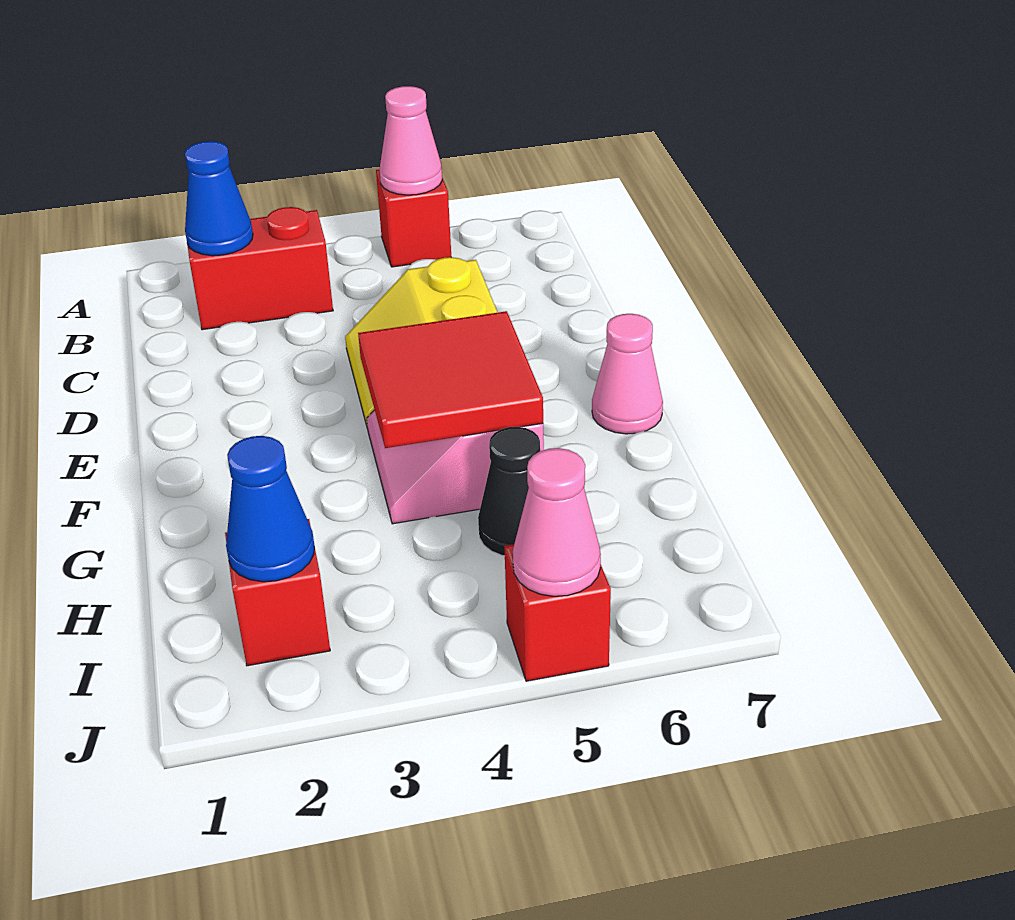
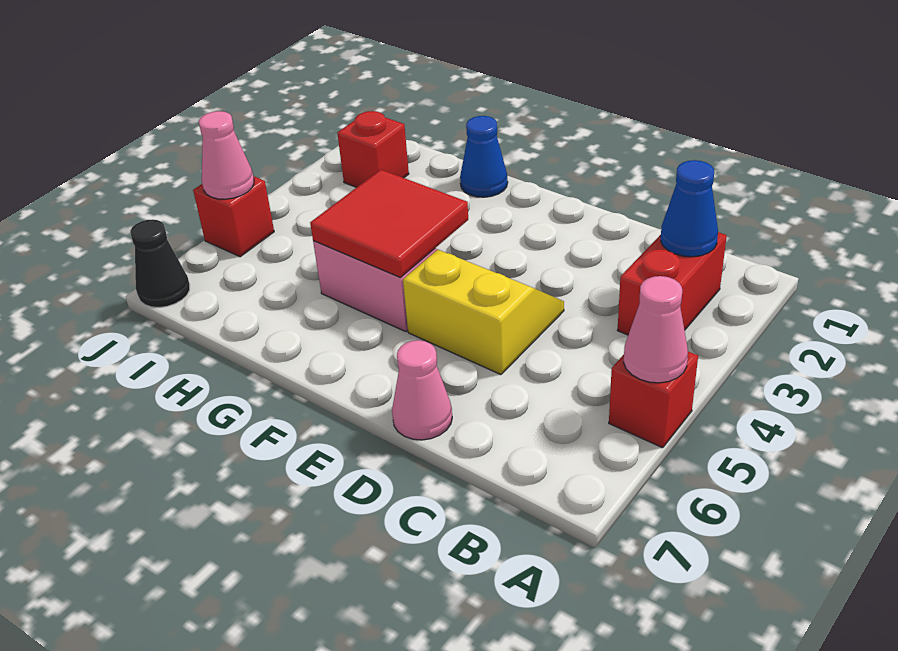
pink 1x1 cone [592,314,663,434] -> pink 1x1 cone moved to [392,340,452,440]
black 1x1 cone [478,427,540,556] -> black 1x1 cone moved to [130,219,190,307]
blue 1x1 cone [226,436,314,582] -> blue 1x1 cone moved to [460,116,508,197]

